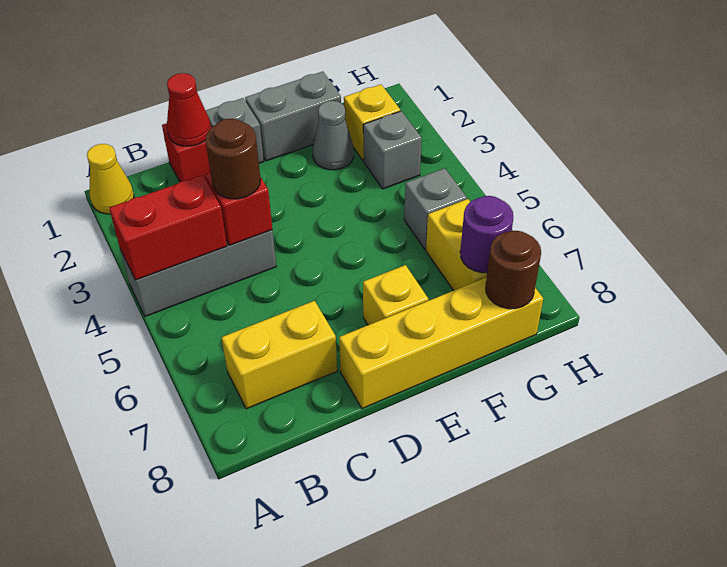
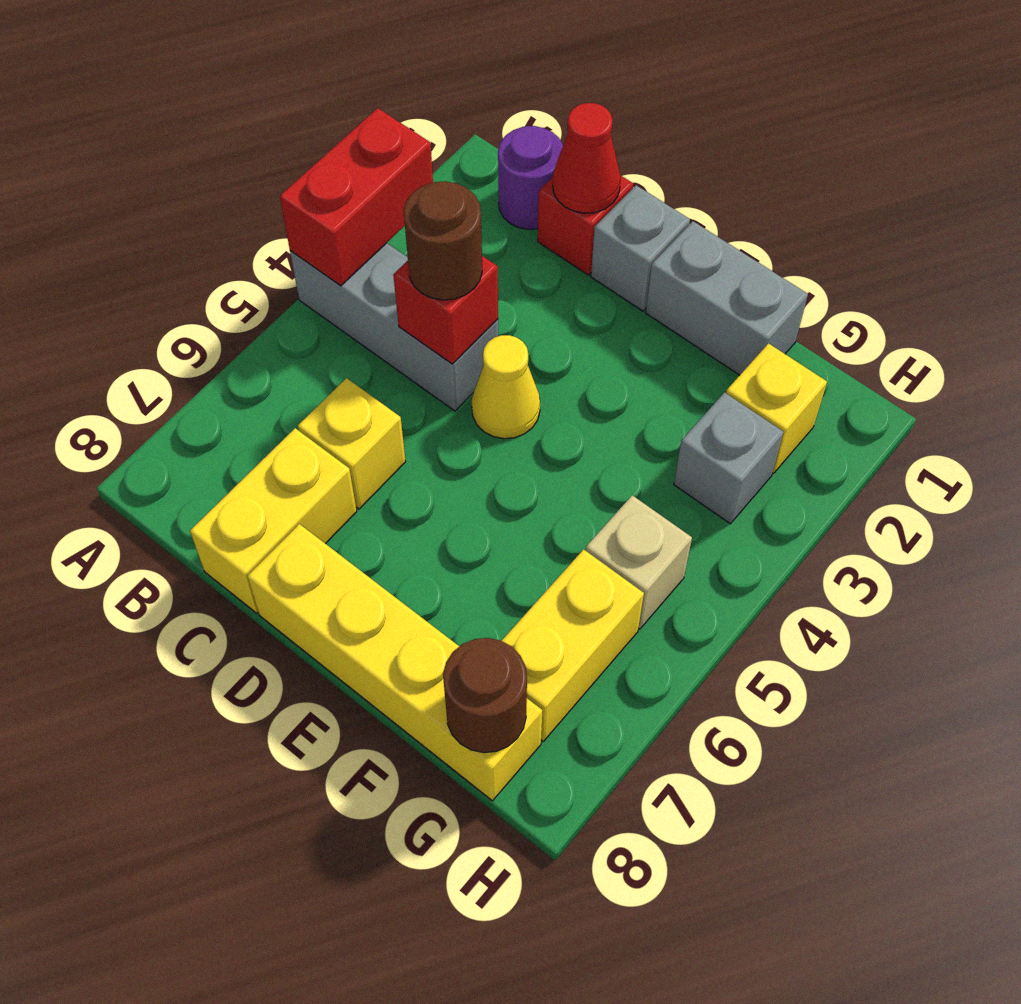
yellow 1x1 cone [87,144,134,214] -> yellow 1x1 cone moved to [472,335,540,439]
red 1x2 brick [109,175,227,280] -> red 1x2 brick turned to [280,108,433,286]
yellow 1x2 brick [221,301,337,409] -> yellow 1x2 brick turned to [190,428,357,613]
yellow 1x1 brick [363,265,428,325] -> yellow 1x1 brick moved to [298,378,406,509]
grey 1x1 cone [313,101,354,170] -> none
grey 1x1 brick [404,168,467,249] -> tan 1x1 brick [586,495,692,629]
purple 1x1 round brick [460,196,513,273] -> purple 1x1 round brick moved to [498,126,563,230]

